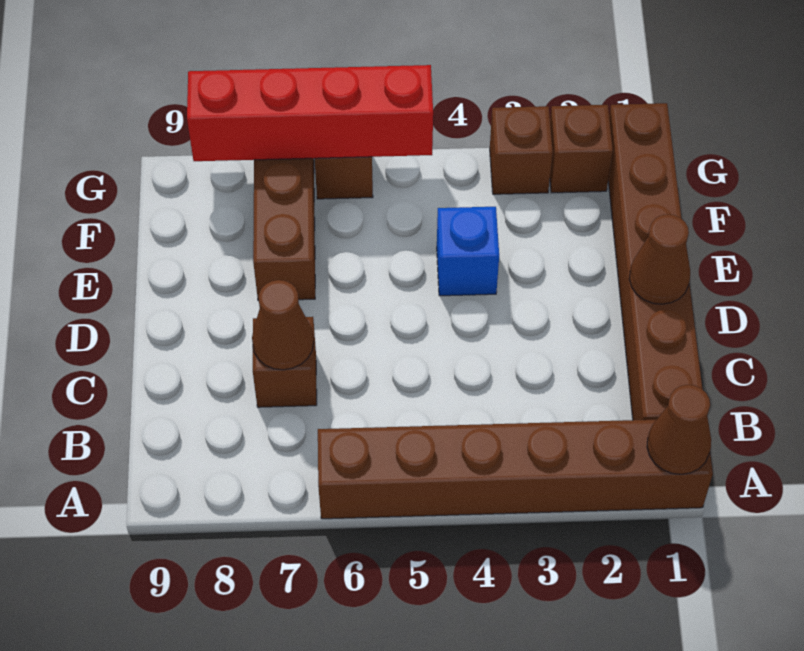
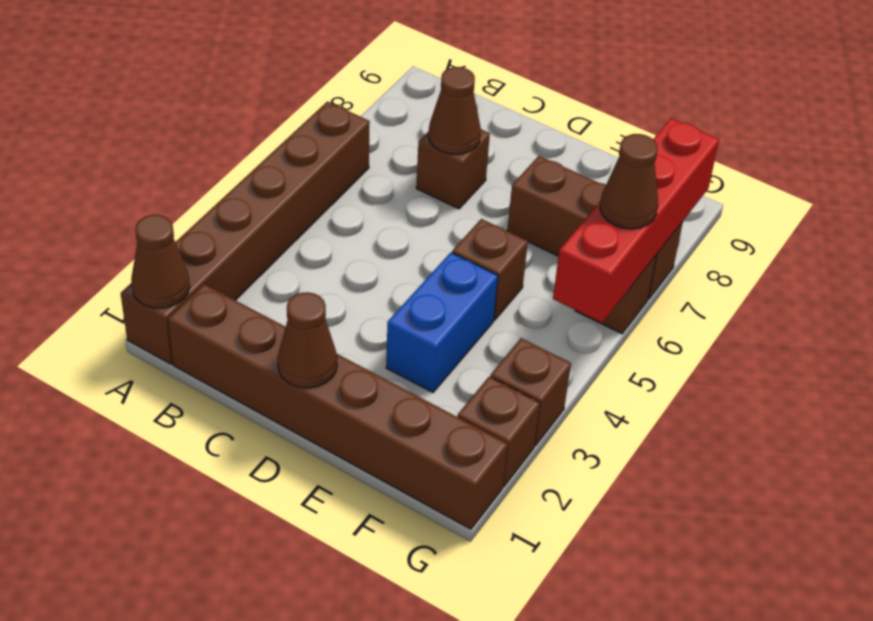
blue 1x1 brick [437,207,499,296] -> blue 1x2 brick [386,253,498,392]
none -> brown 1x1 brick [452,219,528,320]
none -> brown 1x1 cone [600,134,658,229]

